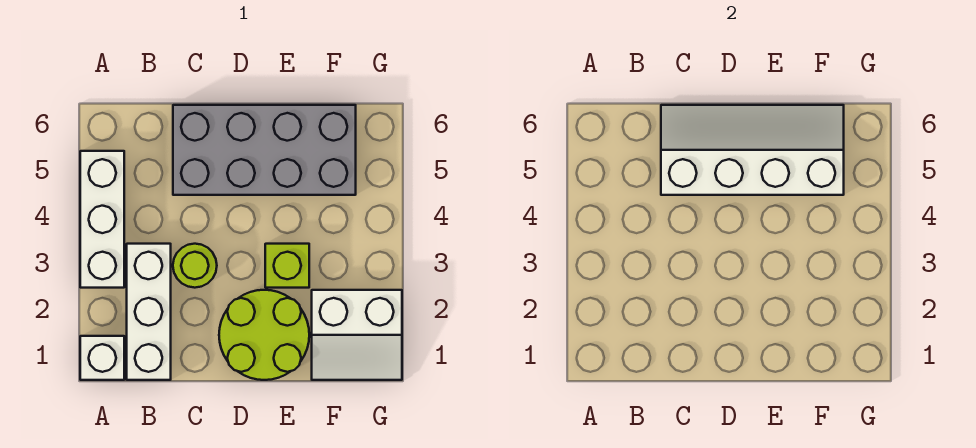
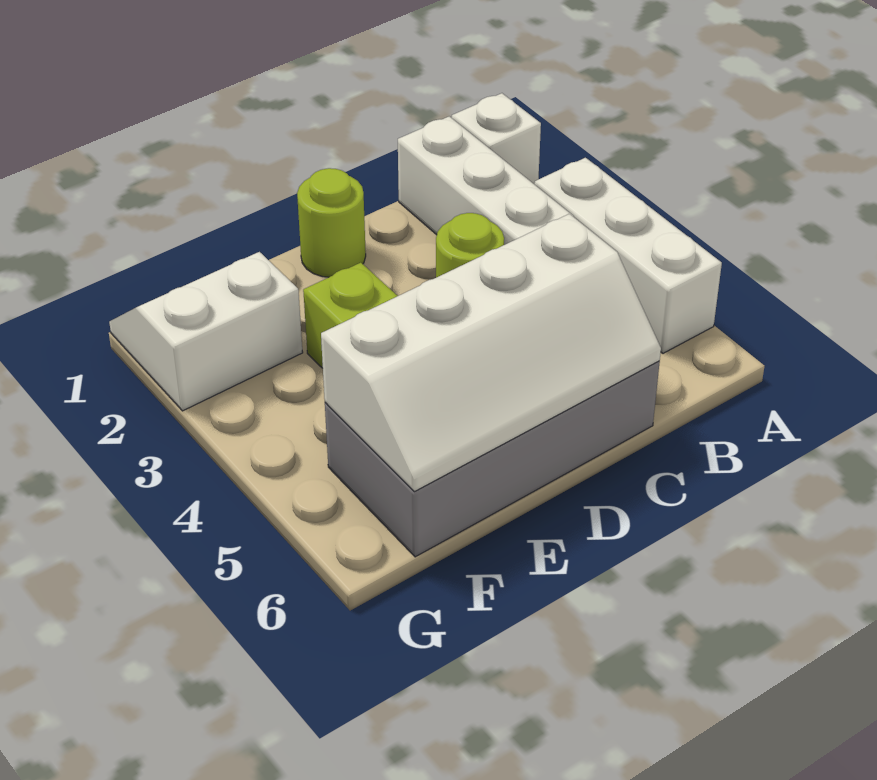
lime 2x2 round brick [219,290,309,380] -> lime 1x1 round brick [297,168,366,277]

